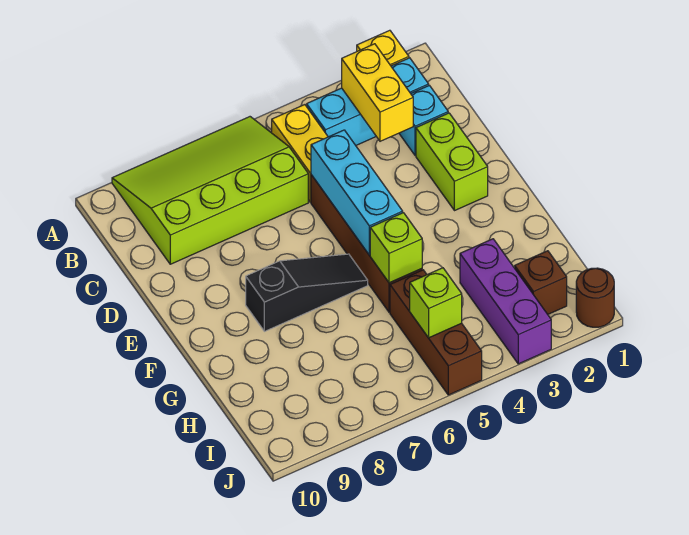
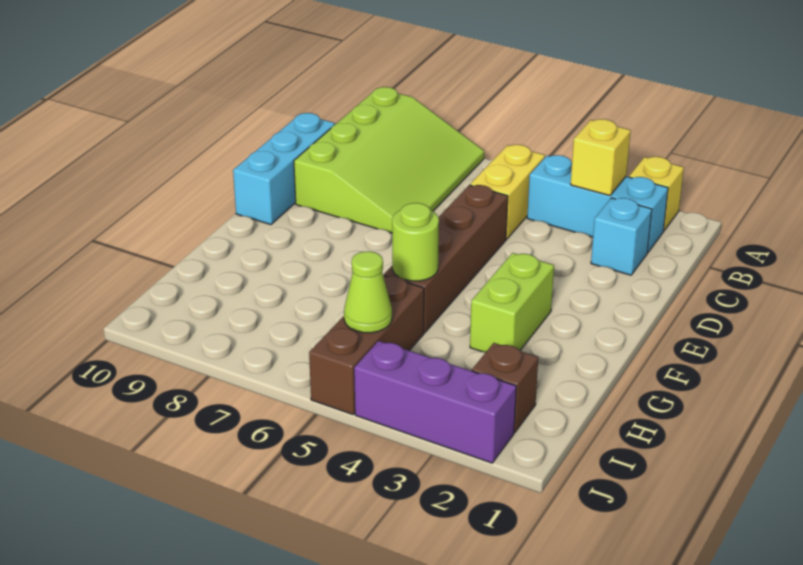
lime 3x4 slope [112,117,308,264] -> lime 3x4 slope turned to [294,87,484,233]
yellow 1x2 brick [342,44,413,141] -> yellow 1x1 brick [571,119,631,196]
lime 1x2 brick [416,113,488,211] -> lime 1x2 brick moved to [470,253,554,352]
cyan 1x3 brick [311,130,403,255] -> cyan 1x3 brick moved to [233,113,335,225]
black 1x3 slope [246,254,368,331] -> none
lime 1x1 brick [370,213,422,283] -> lime 1x1 round brick [392,203,439,281]
purple 1x3 brick [460,239,551,364] -> purple 1x3 brick turned to [354,341,516,463]
lime 1x1 brick [410,268,462,338] -> lime 1x1 cone [344,251,392,333]
brown 1x1 round brick [576,268,614,327] -> none

